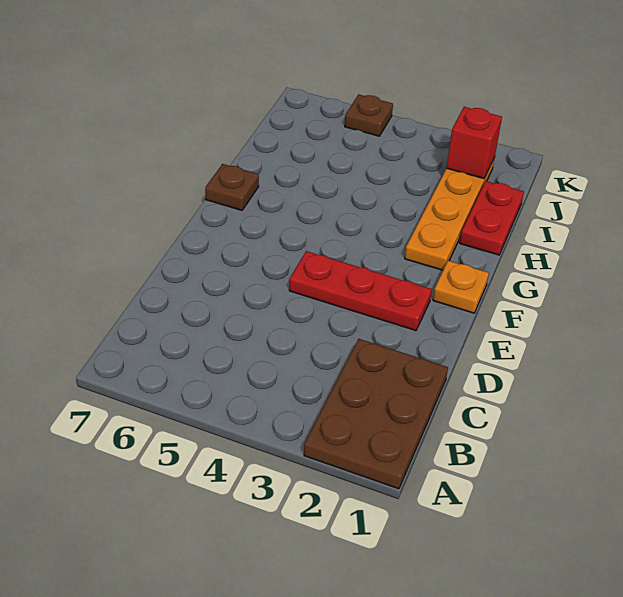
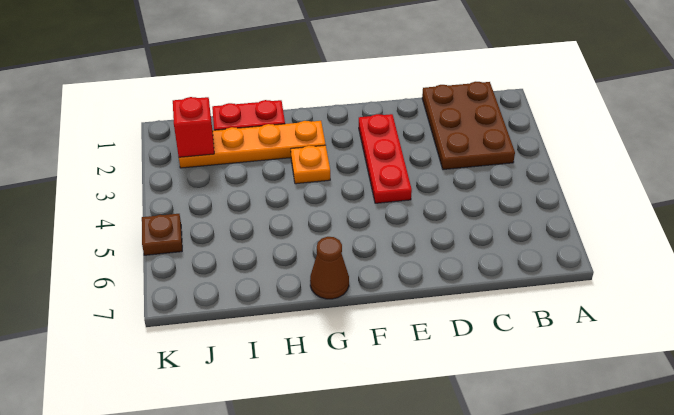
brown 2x3 plate [304,339,448,489] -> brown 2x3 plate turned to [422,82,515,170]
orange 1x1 plate [433,261,489,313] -> orange 1x1 plate moved to [291,145,330,184]
brown 1x1 plate [205,164,259,210] -> brown 1x1 cone [310,237,349,299]

